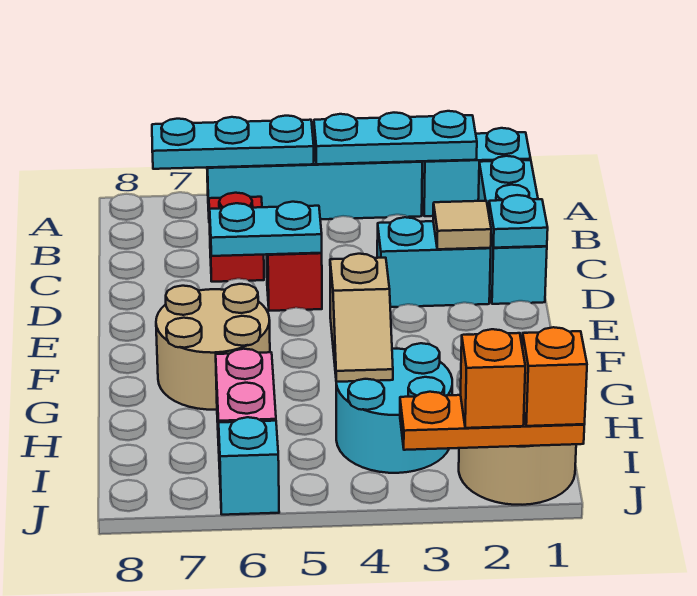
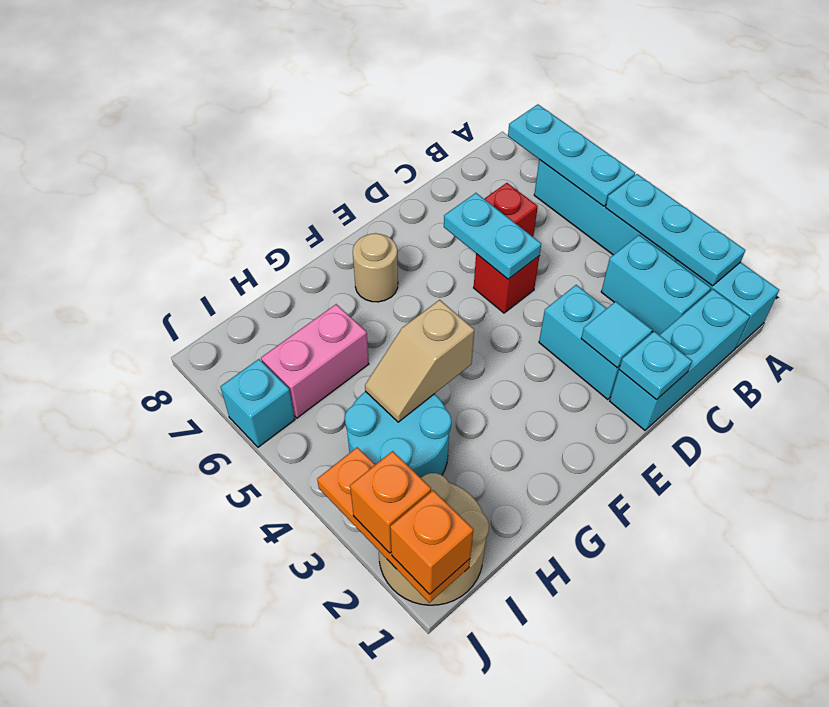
none -> cyan 1x2 brick [601,235,711,335]
tan 1x1 tile [433,201,491,249] -> cyan 1x1 tile [581,301,652,368]
tan 2x2 round brick [156,284,270,410] -> tan 1x1 round brick [353,233,398,302]

